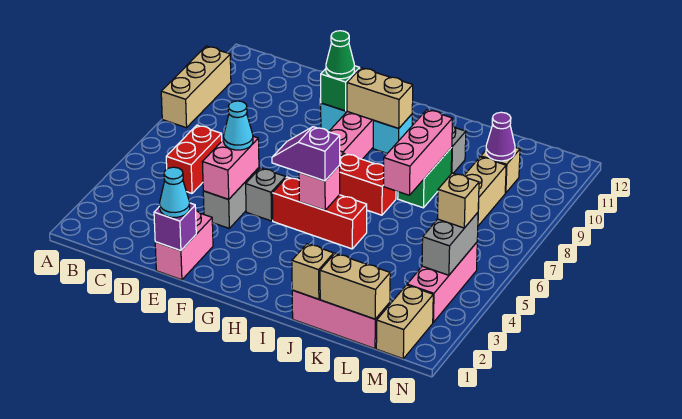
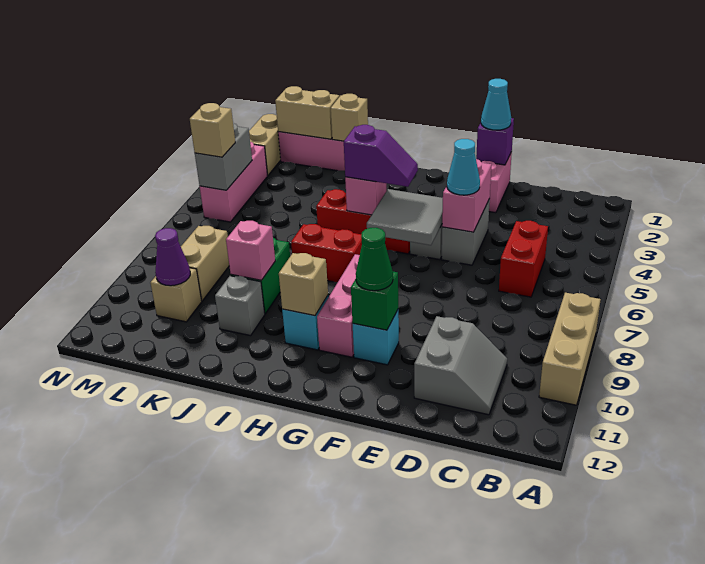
none -> grey 2x2 slope [414,316,507,415]
none -> grey 2x2 tile [367,189,443,245]
tan 1x2 brick [347,68,413,128] -> tan 1x1 brick [279,253,328,315]
pink 1x3 brick [384,110,453,195] -> pink 1x1 brick [226,221,275,280]

